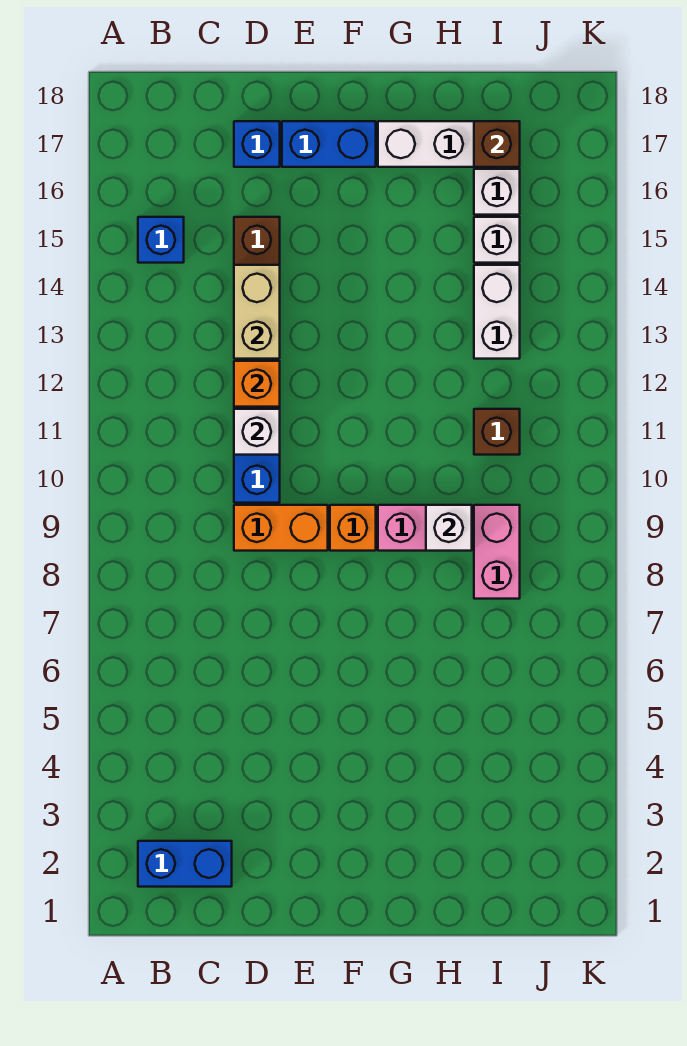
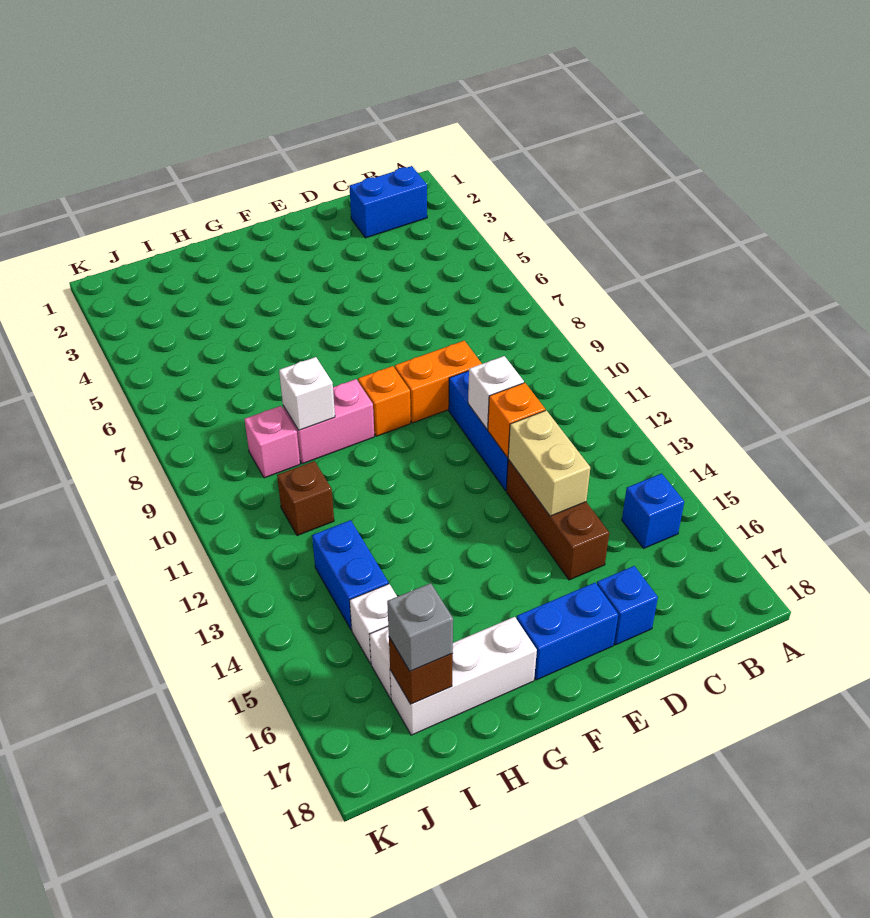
pink 1x2 brick [474,505,520,599] -> pink 1x1 brick [245,406,300,478]
white 1x2 brick [474,265,520,359] -> blue 1x2 brick [312,520,389,630]
none -> grey 1x1 brick [387,583,453,671]

